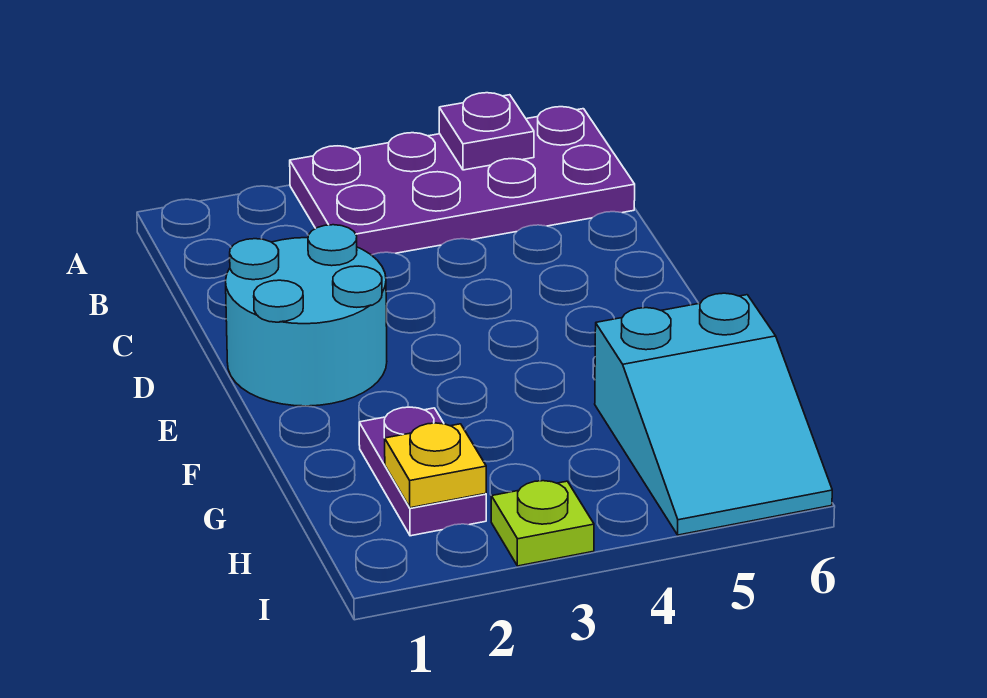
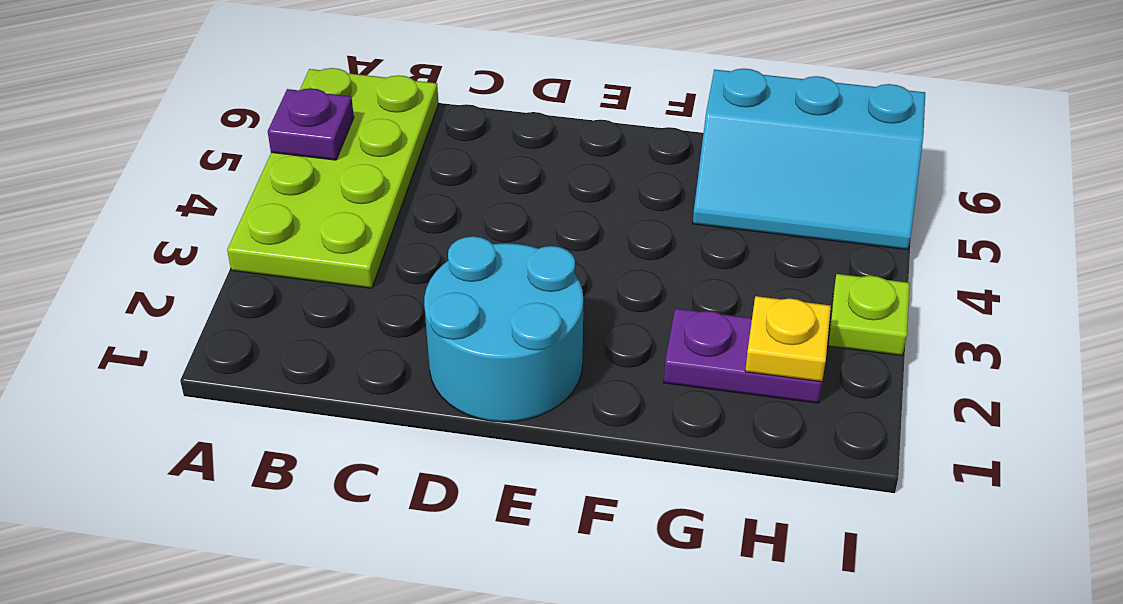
purple 2x4 plate [290,107,635,255] -> lime 2x4 plate [227,68,439,288]
cyan 2x3 slope [595,293,832,535] -> cyan 2x3 slope turned to [693,69,925,250]

